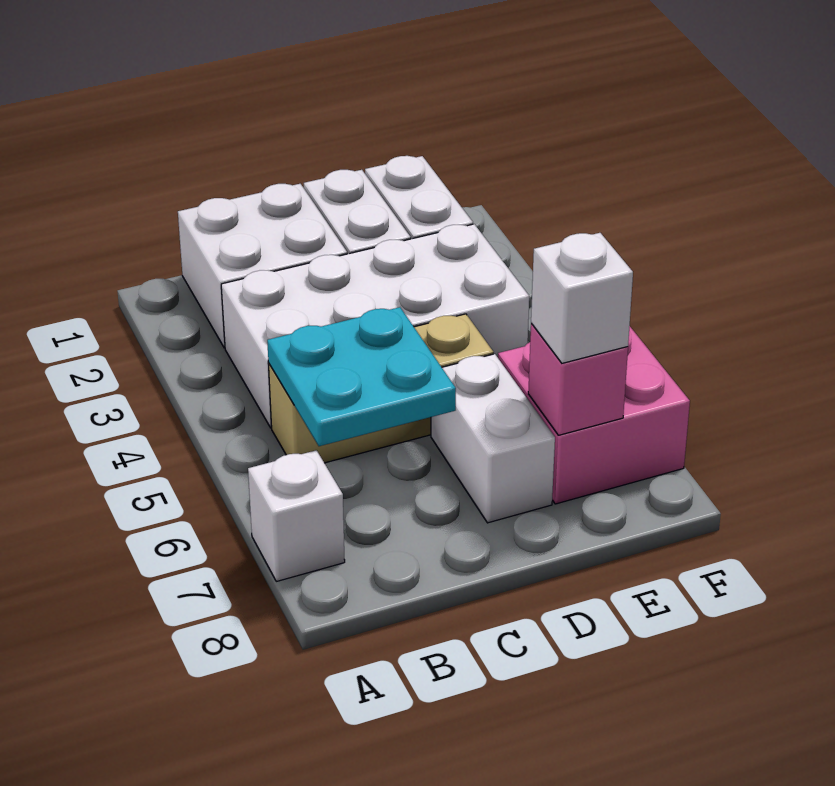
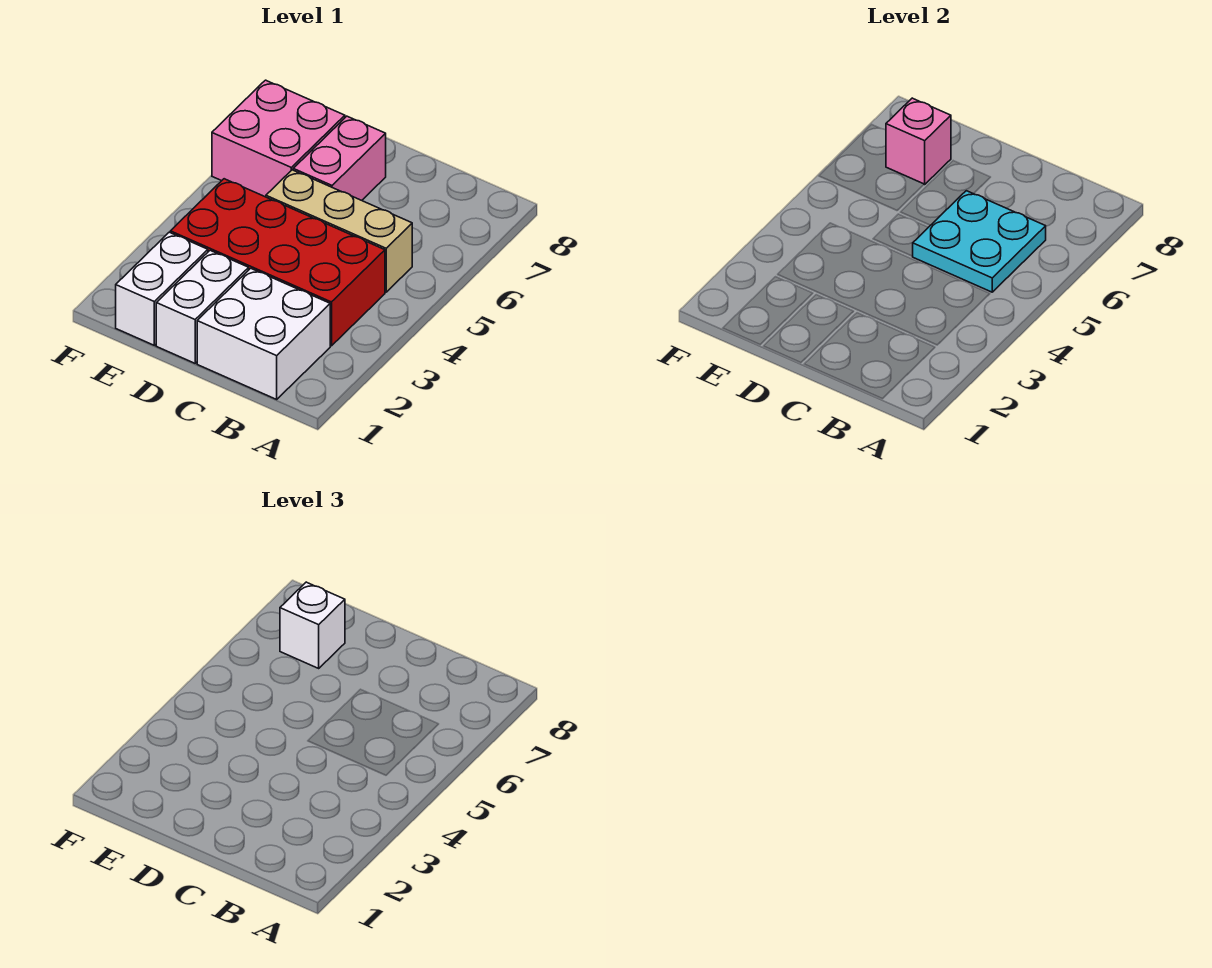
white 1x1 brick [248,450,345,581] -> none
white 2x4 brick [221,224,529,428] -> red 2x4 brick [170,179,385,346]
white 1x2 brick [431,354,555,523] -> pink 1x2 brick [293,116,386,200]

